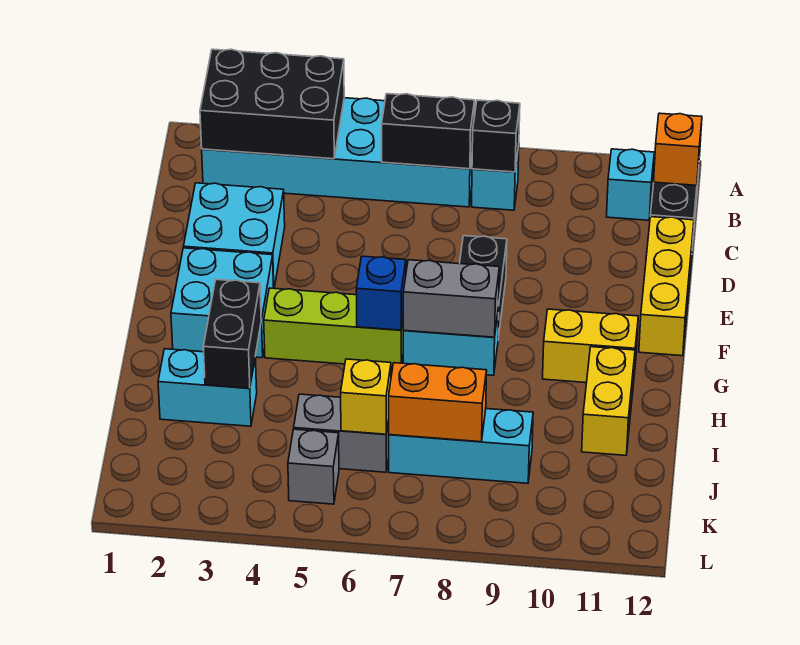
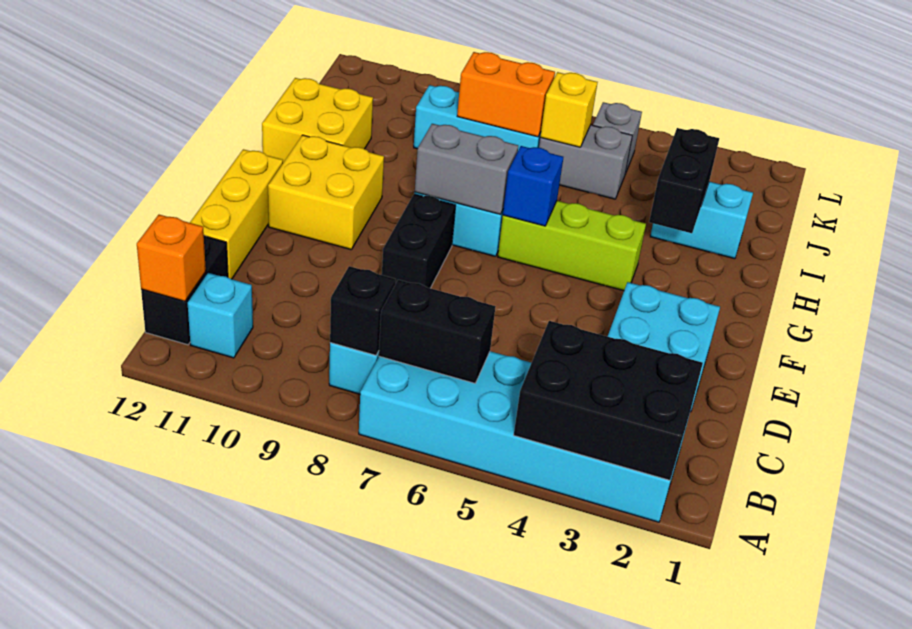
cyan 2x2 brick [171,248,274,358] -> none
yellow 1x2 brick [543,309,638,384] -> yellow 2x2 brick [268,135,384,250]
yellow 1x2 brick [582,347,635,455] -> yellow 2x2 brick [262,78,373,163]

